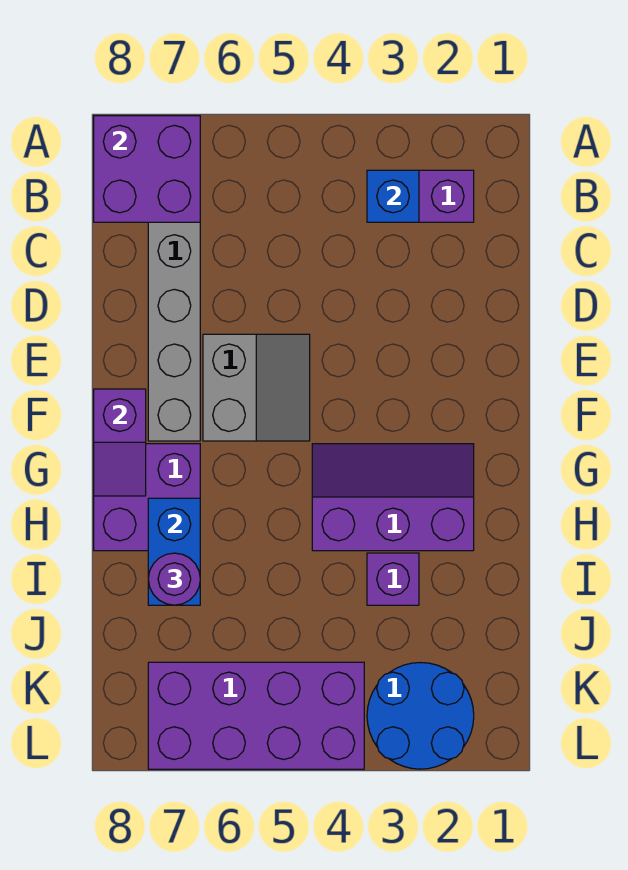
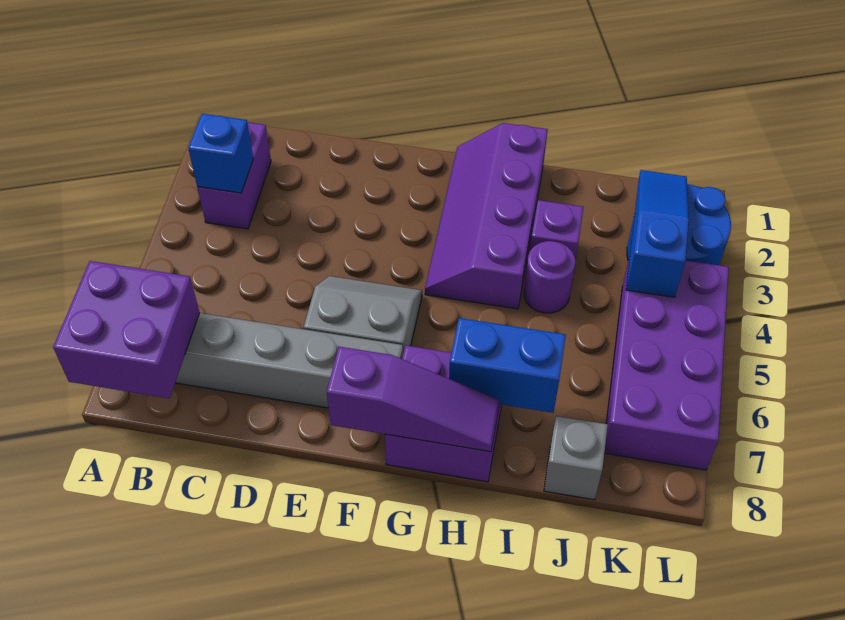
purple 1x2 slope [94,389,146,496] -> purple 1x3 slope [327,347,500,452]
purple 2x3 slope [312,444,474,551] -> purple 2x4 slope [425,123,548,309]
purple 1x1 round brick [148,553,200,605] -> purple 1x1 round brick moved to [524,241,575,313]
none -> grey 1x1 brick [544,416,608,500]
none -> blue 1x3 slope [626,170,689,297]

